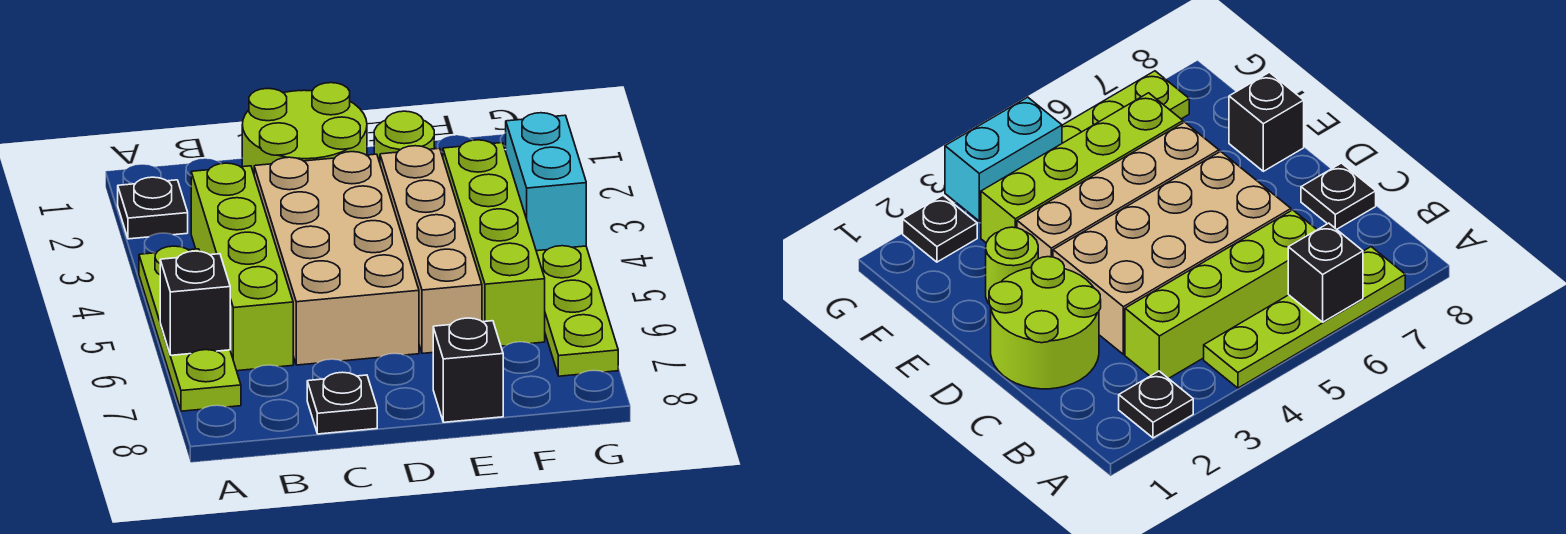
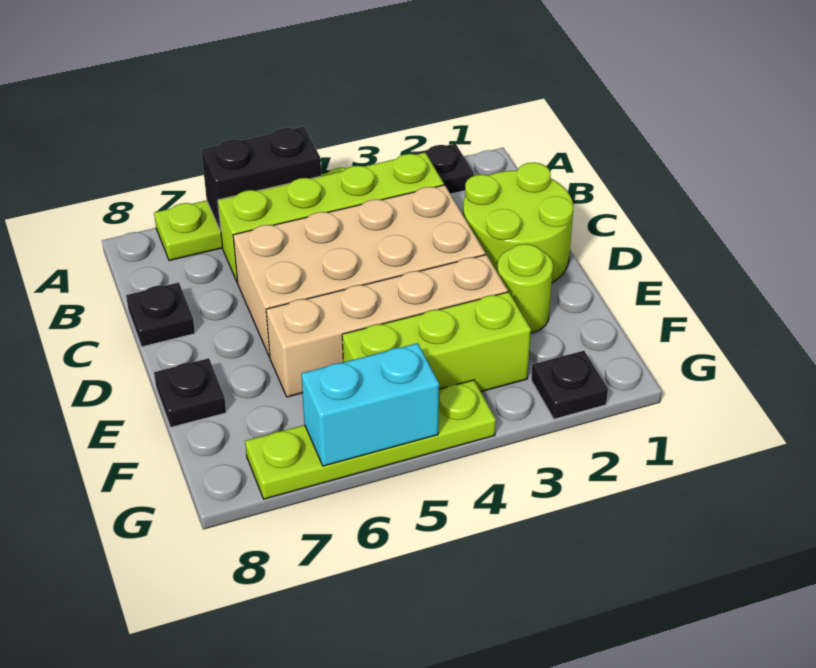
black 1x1 brick [160,251,230,355] -> black 1x2 brick [201,127,321,231]
black 1x1 brick [433,318,503,422] -> black 1x1 plate [154,358,226,427]
lime 1x4 brick [443,140,545,346] -> lime 1x3 brick [342,292,531,392]
cyan 1x2 brick [506,113,586,251] -> cyan 1x2 brick moved to [301,343,439,466]

